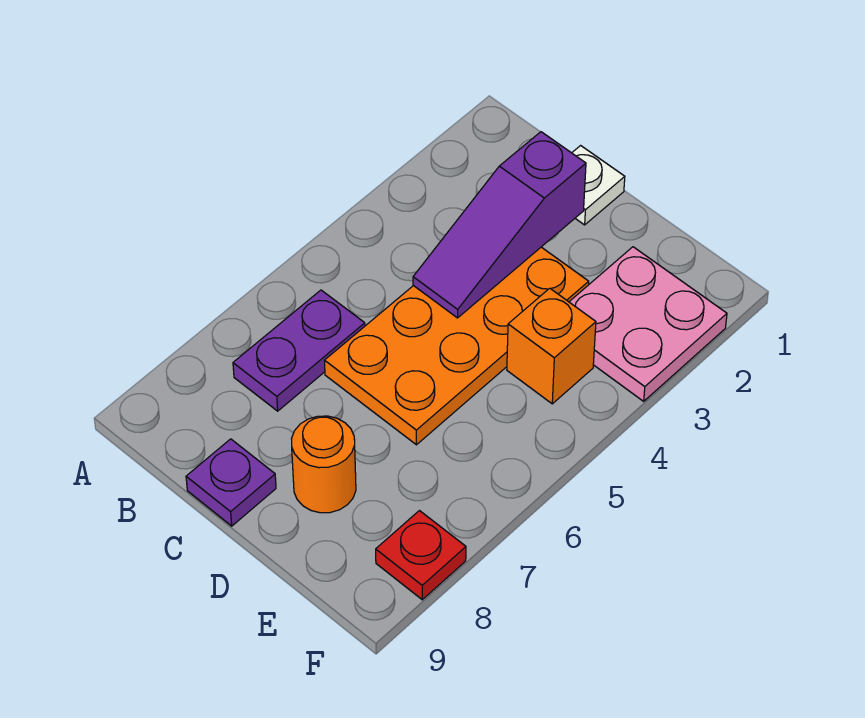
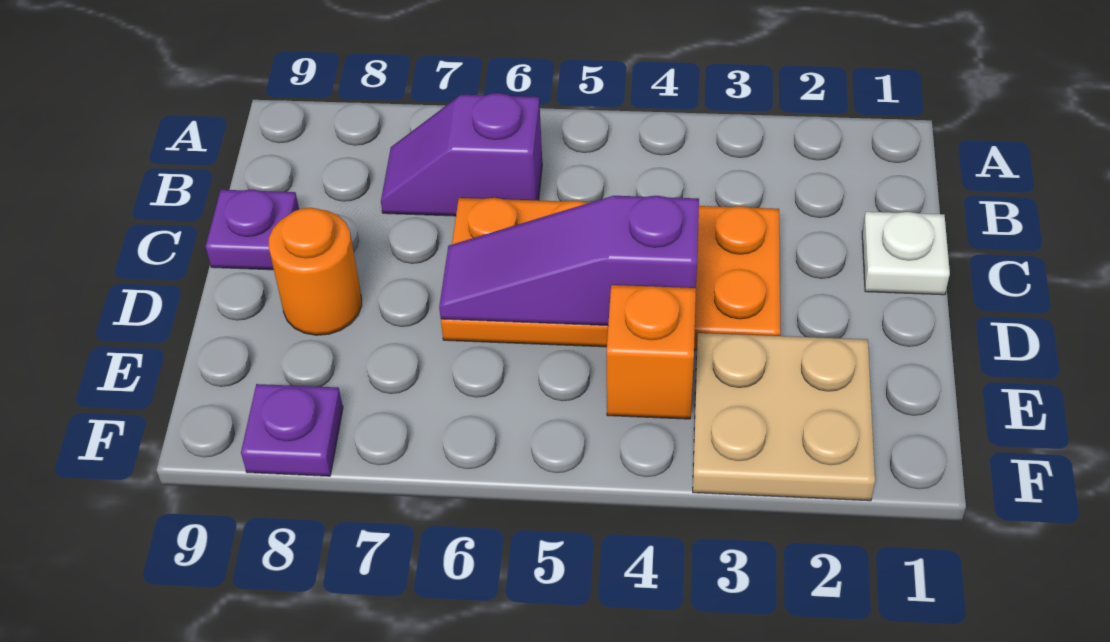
purple 1x2 plate [233,290,365,411] -> purple 1x2 slope [381,93,542,216]
purple 1x3 slope [413,132,586,318] -> purple 1x3 slope moved to [439,196,699,326]
pink 2x2 plate [569,247,727,401] -> tan 2x2 plate [693,333,875,501]
red 1x1 plate [376,511,466,600] -> purple 1x1 plate [241,384,343,476]

